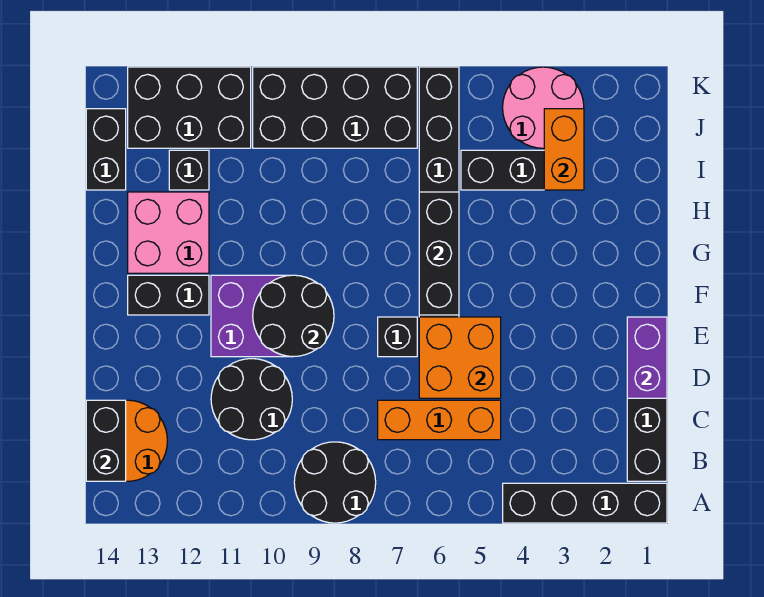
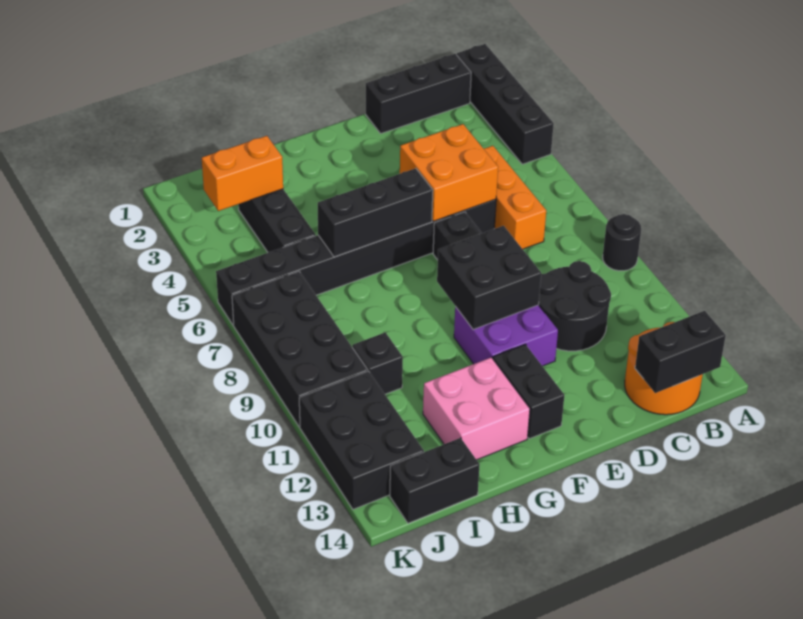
black 2x2 round brick [294,442,376,523] -> black 1x1 round brick [603,214,641,271]
purple 1x2 brick [627,317,667,398] -> none
black 2x2 round brick [253,275,334,357] -> black 2x2 brick [437,226,541,330]
black 1x1 brick [169,150,209,190] -> black 1x1 brick moved to [352,332,403,394]
pink 2x2 round brick [503,67,584,148] -> none

